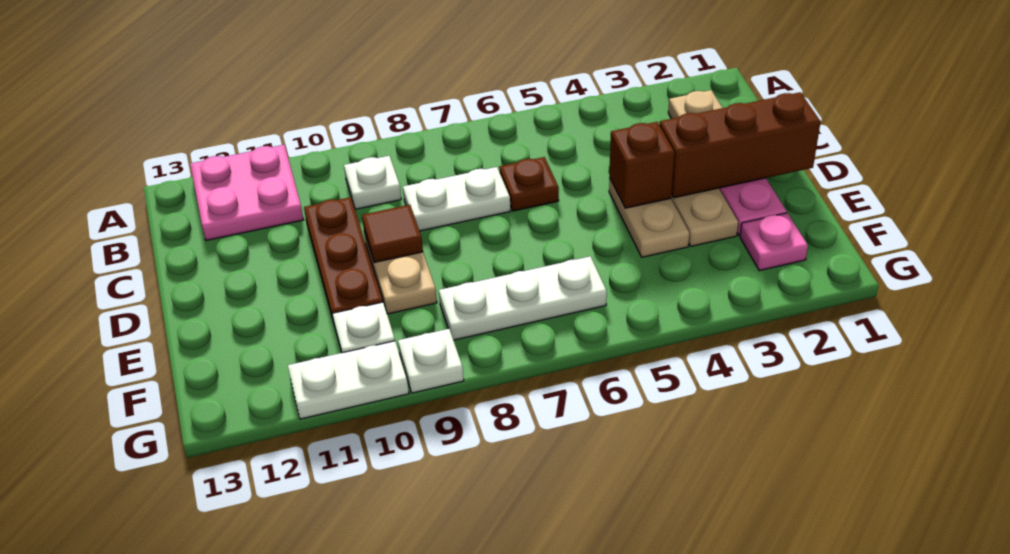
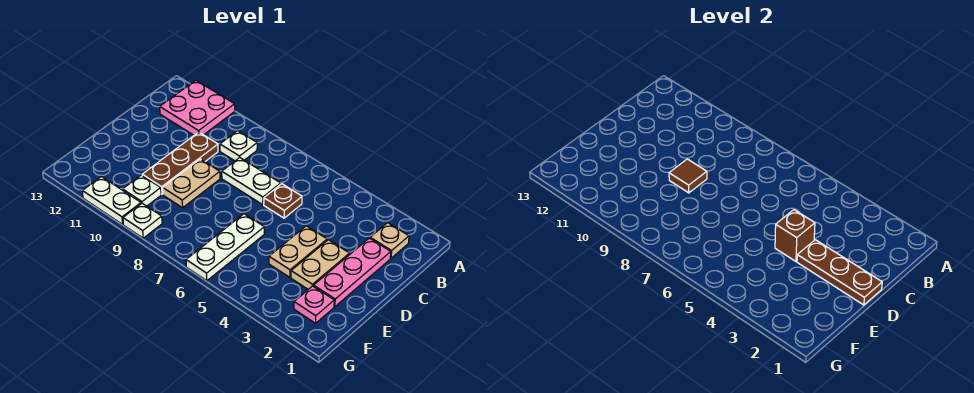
brown 1x3 brick [660,92,821,198] -> brown 1x3 plate [797,240,882,305]
white 1x3 plate [439,256,607,340] -> white 1x3 plate turned to [186,214,264,281]

